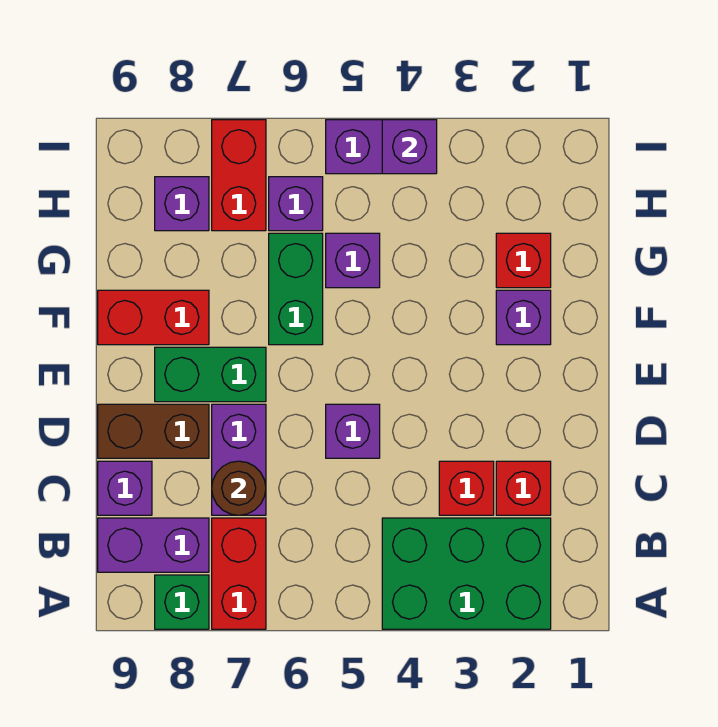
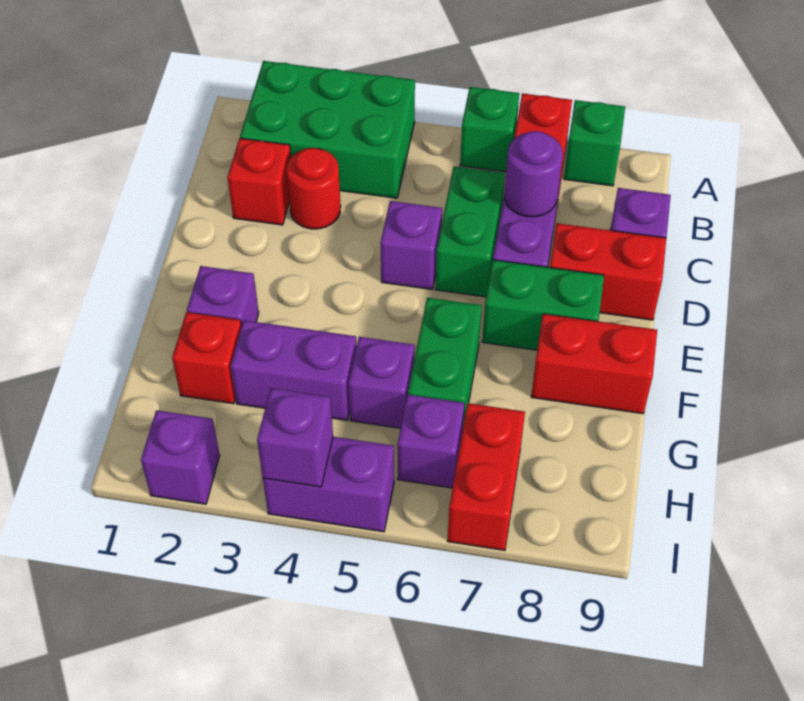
none -> green 1x1 brick [460,87,519,172]
purple 1x2 brick [98,518,209,572] -> purple 1x2 brick moved to [230,320,357,420]
red 1x1 brick [439,461,494,515] -> red 1x1 round brick [286,148,341,229]
none -> green 1x2 brick [435,166,505,297]
brown 1x1 round brick [212,461,266,515] -> purple 1x1 round brick [504,131,563,217]
brown 1x2 brick [98,404,209,458] -> red 1x2 brick [550,223,666,320]
purple 1x1 brick [155,177,209,231] -> purple 1x1 brick moved to [141,410,220,504]

